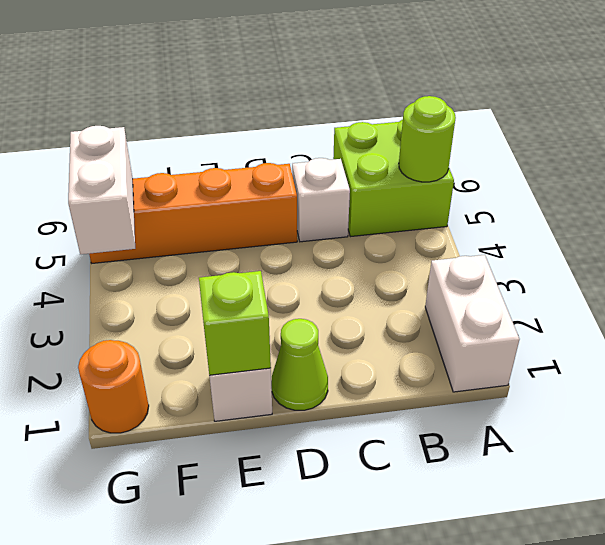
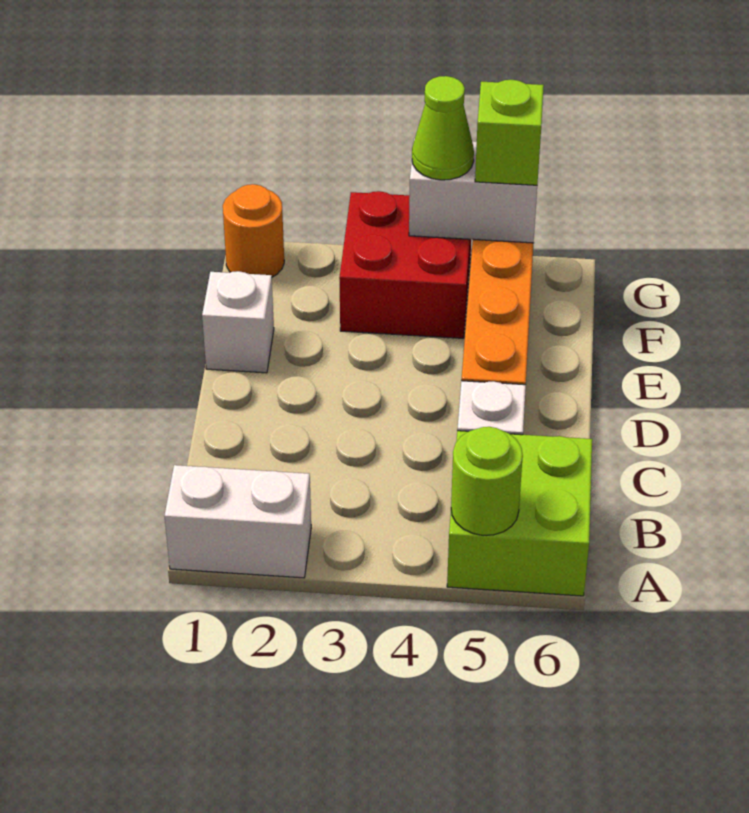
lime 1x1 cone [271,319,328,410] -> lime 1x1 cone moved to [412,76,474,180]
lime 1x1 brick [199,271,271,375] -> lime 1x1 brick moved to [475,80,544,185]
none -> red 2x2 brick [339,191,471,338]

